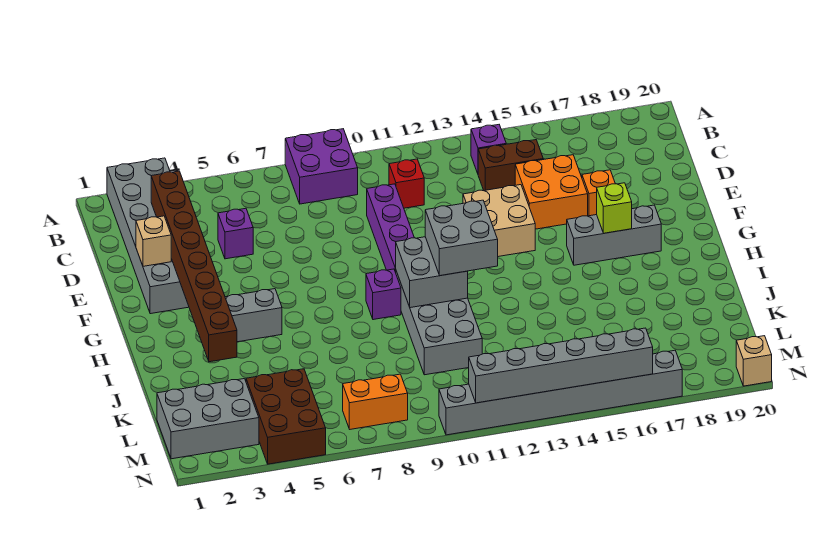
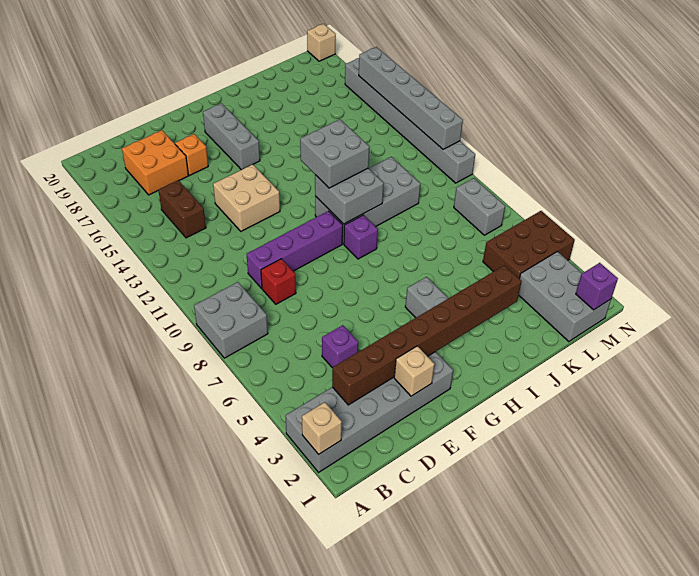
none -> tan 1x1 brick [302,402,342,454]
purple 2x2 brick [285,129,358,204] -> grey 2x2 brick [194,282,268,358]
purple 1x1 brick [471,125,506,173] -> purple 1x1 brick moved to [576,263,618,310]
red 1x1 brick [389,159,424,208] -> red 1x1 brick moved to [261,259,296,304]
orange 2x2 brick [515,155,588,229] -> orange 2x2 brick moved to [122,130,188,195]
lime 1x1 brick [597,183,632,233] -> none
orange 1x2 brick [343,374,408,429] -> grey 1x2 brick [454,178,505,235]

